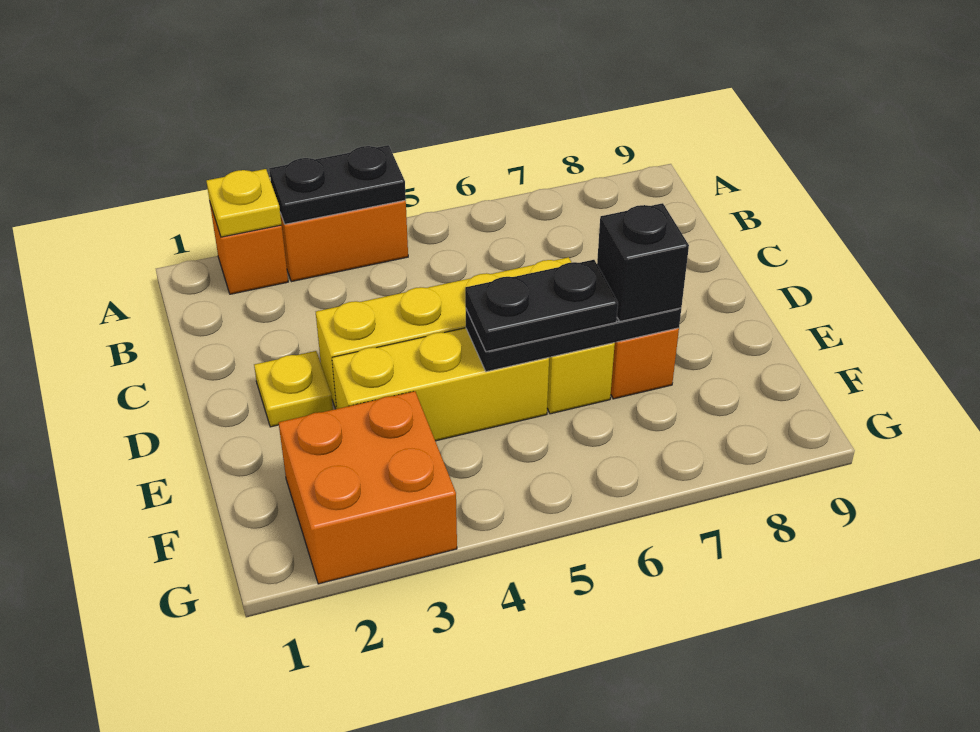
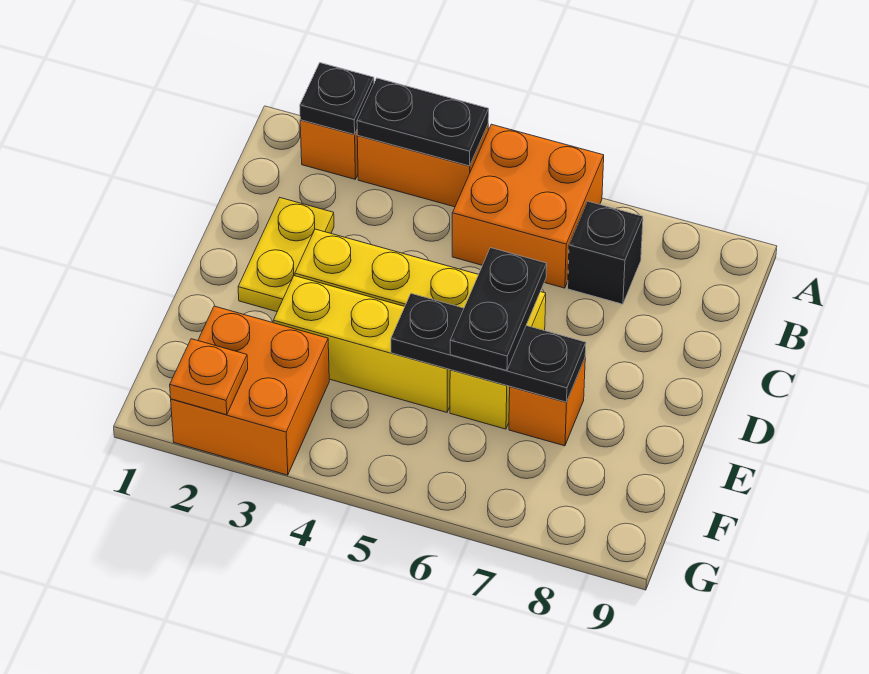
yellow 1x1 plate [206,169,282,237] -> black 1x1 plate [300,63,374,134]
none -> orange 2x2 brick [452,124,604,288]
yellow 1x1 plate [254,351,333,427] -> yellow 1x2 plate [238,198,334,312]
black 1x2 plate [465,260,618,352] -> black 1x2 plate turned to [450,248,547,371]
black 1x1 brick [597,203,689,321] -> black 1x1 brick moved to [568,201,643,304]
none -> orange 1x1 plate [170,339,248,415]

